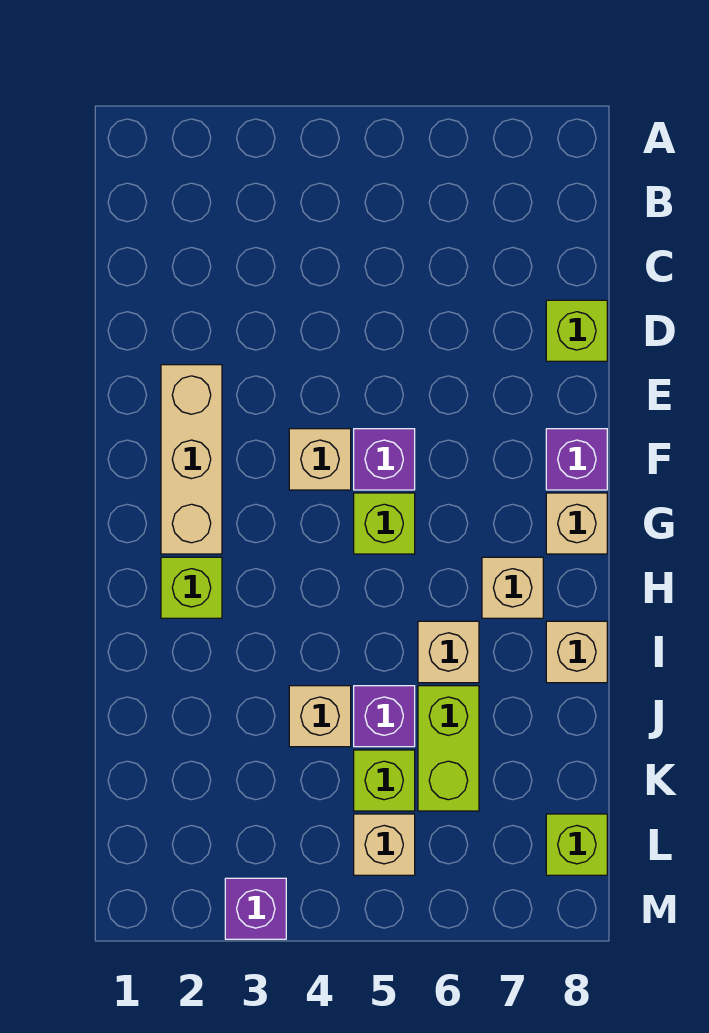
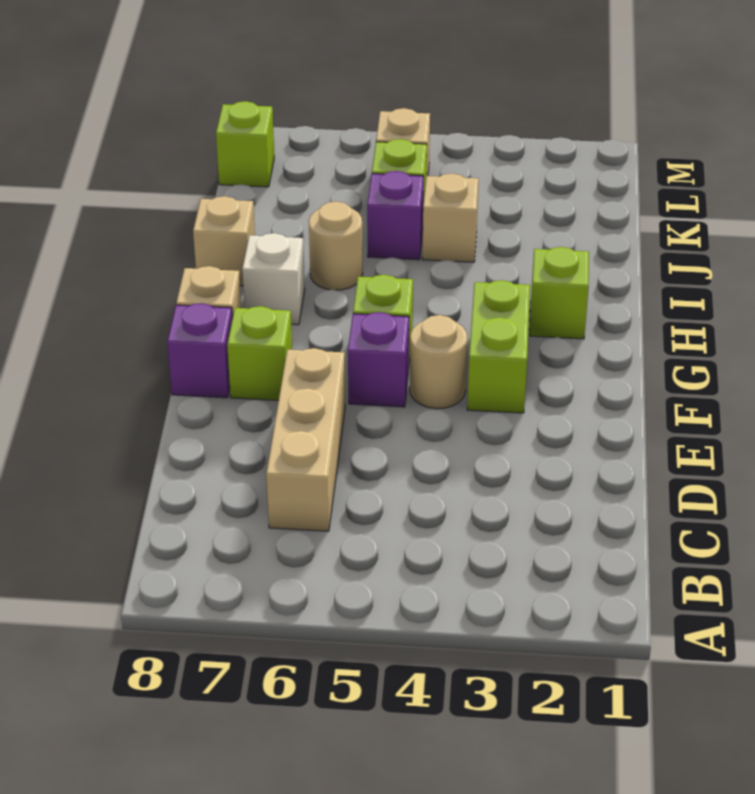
lime 1x1 brick [546,300,607,361] -> lime 1x1 brick moved to [227,306,292,400]
tan 1x3 brick [161,365,222,554] -> tan 1x3 brick moved to [266,348,345,531]
tan 1x1 brick [289,429,351,490] -> tan 1x1 round brick [410,315,468,409]
tan 1x1 brick [482,557,543,618] -> white 1x1 brick [242,233,305,325]
tan 1x1 brick [418,621,479,683] -> tan 1x1 round brick [309,202,363,290]
lime 1x2 brick [418,686,479,811] -> lime 1x2 brick moved to [467,280,530,413]
purple 1x1 brick [225,878,286,939] -> none

